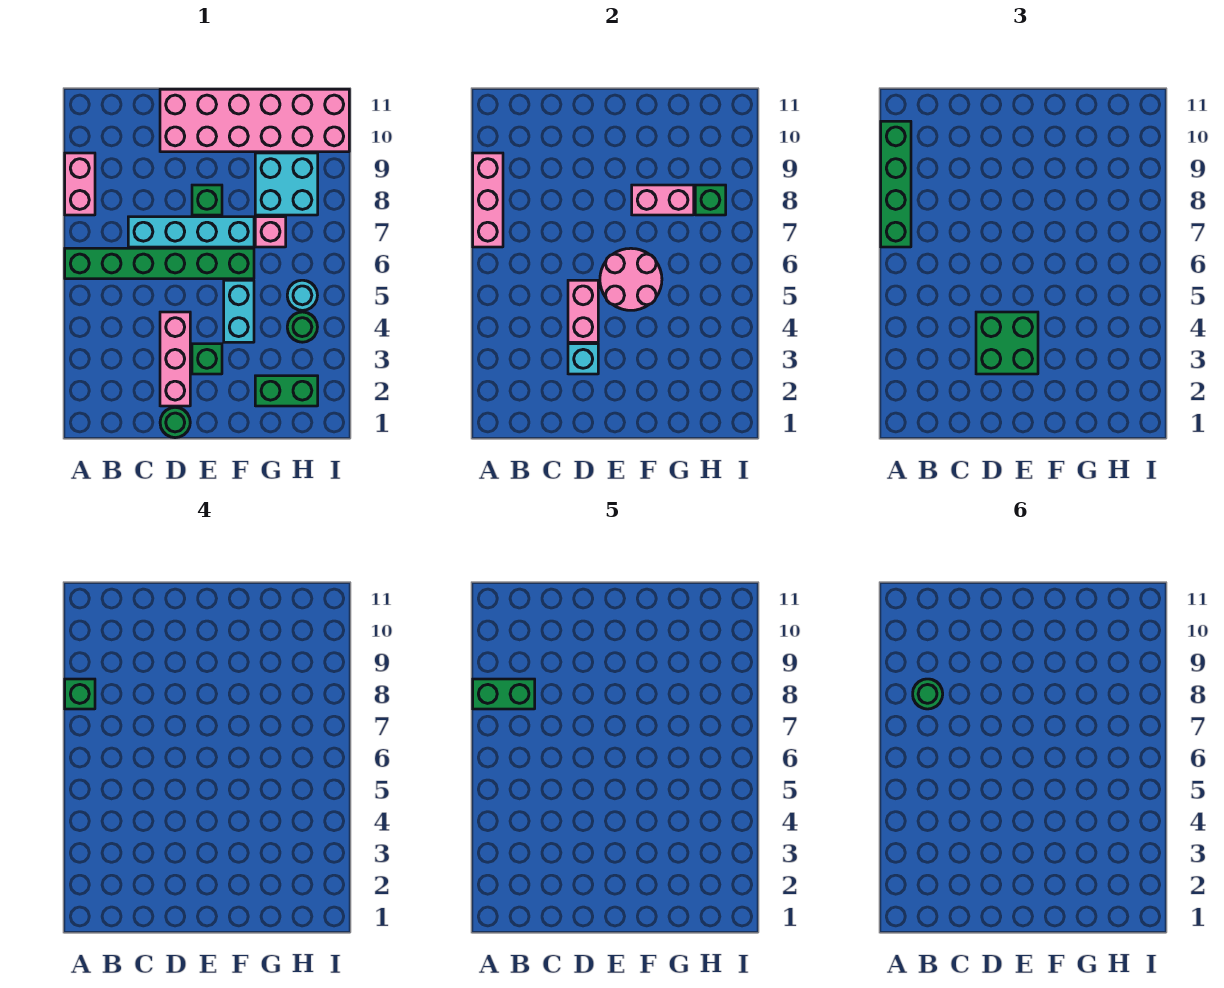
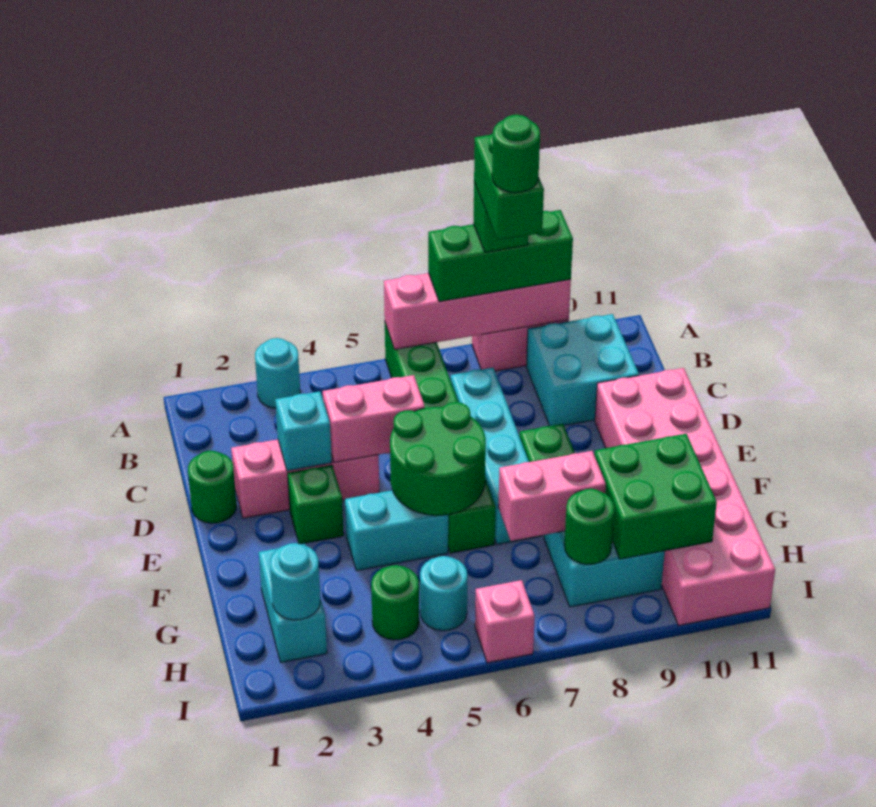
none -> cyan 1x1 round brick [255,338,300,408]
pink 1x3 brick [473,153,503,247] -> pink 1x4 brick [384,273,571,350]
green 1x4 brick [881,121,911,247] -> green 1x3 brick [428,210,573,302]
none -> cyan 2x2 brick [526,314,639,426]
green 2x2 brick [976,312,1038,374] -> green 2x2 brick moved to [594,434,717,559]
pink 2x2 round brick [600,248,662,310] -> green 2x2 round brick [390,402,486,516]
pink 1x2 brick [632,185,694,215] -> pink 1x2 brick turned to [498,451,606,541]
green 1x2 brick [255,376,318,406] -> cyan 1x2 brick [259,543,327,662]
pink 1x1 brick [255,217,286,247] -> pink 1x1 brick moved to [475,580,535,663]
none -> cyan 1x1 round brick [270,543,321,620]
green 1x1 brick [695,185,726,215] -> green 1x1 round brick [564,489,614,564]

